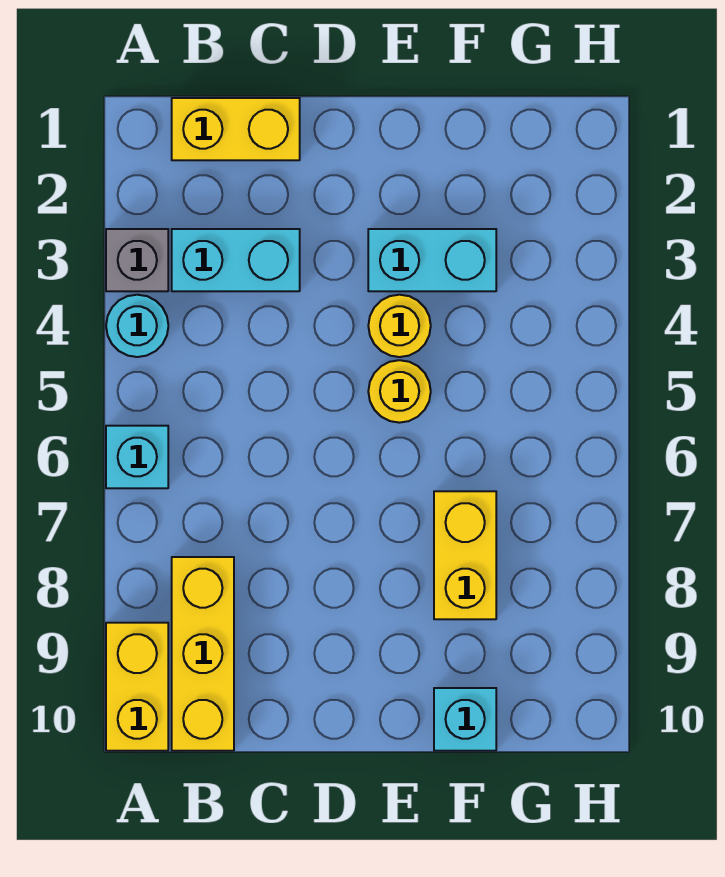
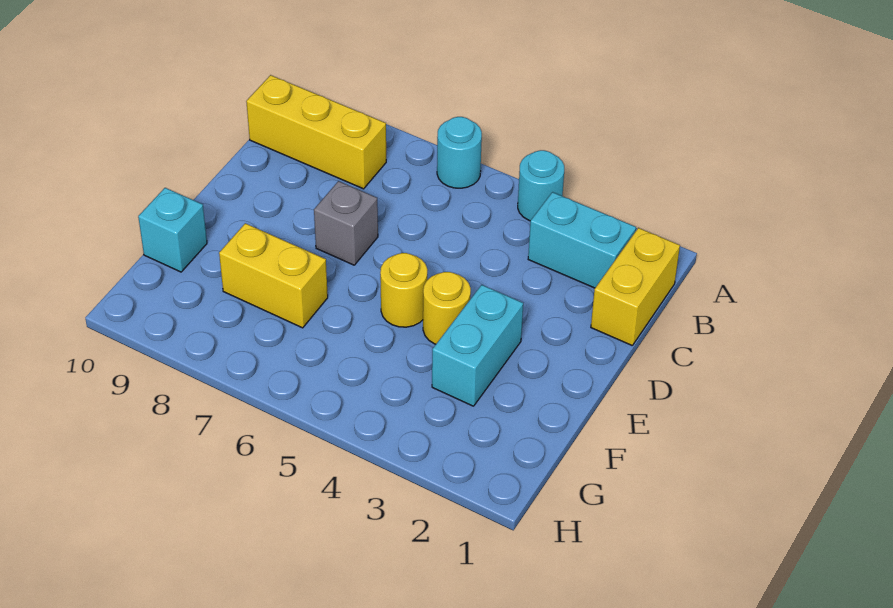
grey 1x1 brick [106,229,168,291] -> grey 1x1 brick moved to [314,181,378,265]
cyan 1x1 brick [106,426,168,488] -> cyan 1x1 round brick [437,117,482,188]
yellow 1x2 brick [106,623,168,751] -> none
cyan 1x2 brick [172,229,300,291] -> cyan 1x2 brick turned to [528,192,636,288]

